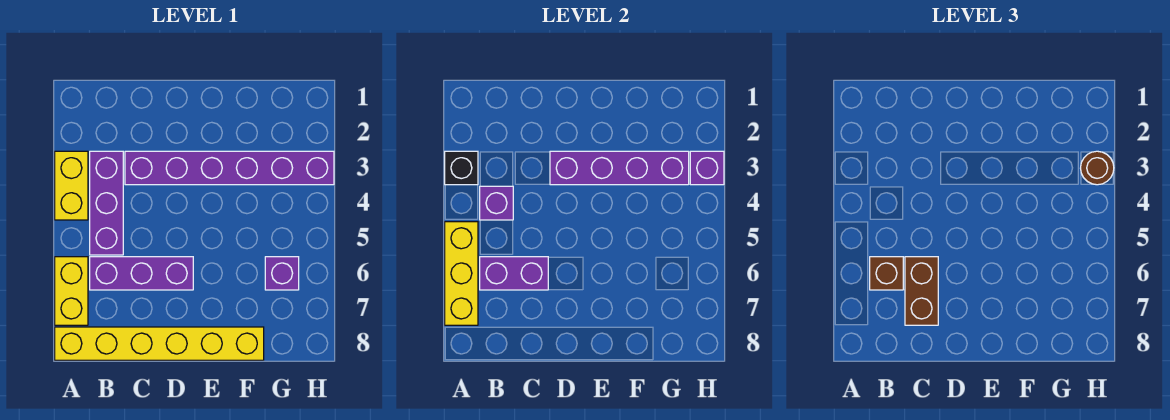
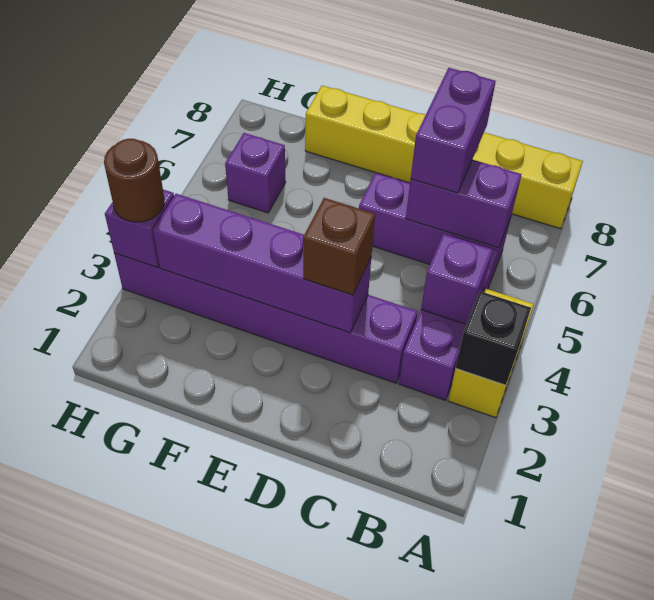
yellow 1x3 brick [445,222,478,325] -> none
yellow 1x2 brick [55,257,88,325] -> none
brown 1x1 brick [870,257,903,290] -> brown 1x1 brick moved to [303,198,375,295]
brown 1x2 brick [905,257,938,325] -> purple 1x2 brick [411,68,496,193]

